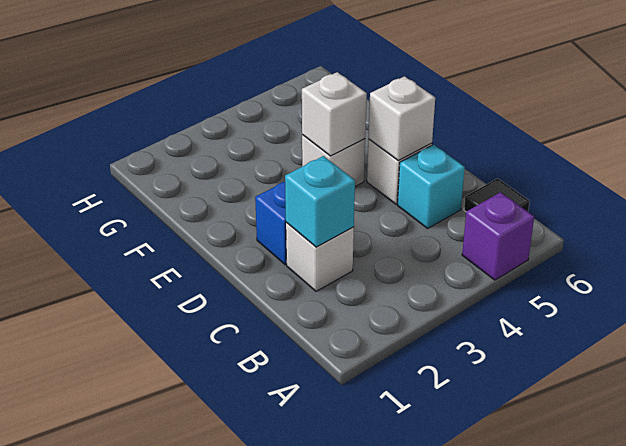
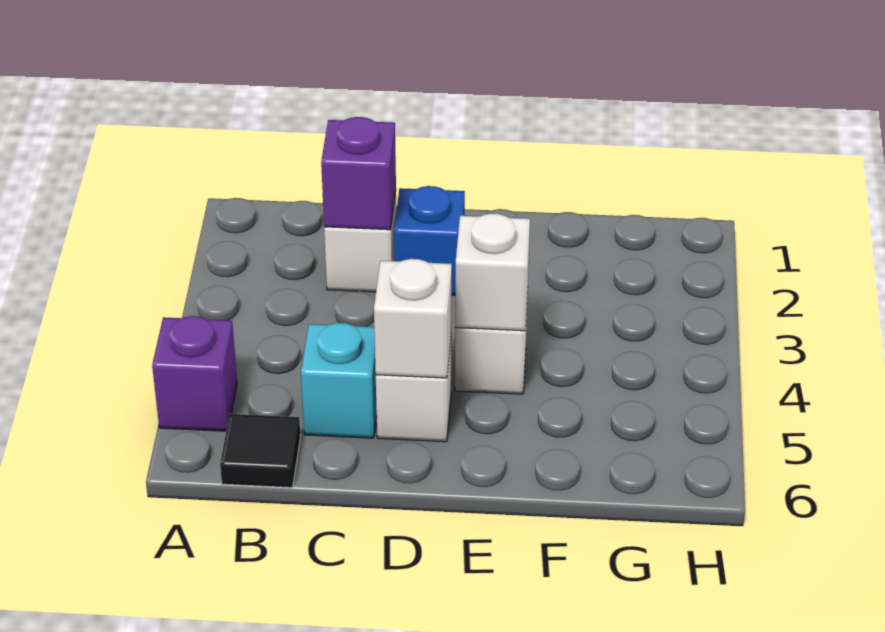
cyan 1x1 brick [285,156,355,247] -> purple 1x1 brick [321,117,396,230]

